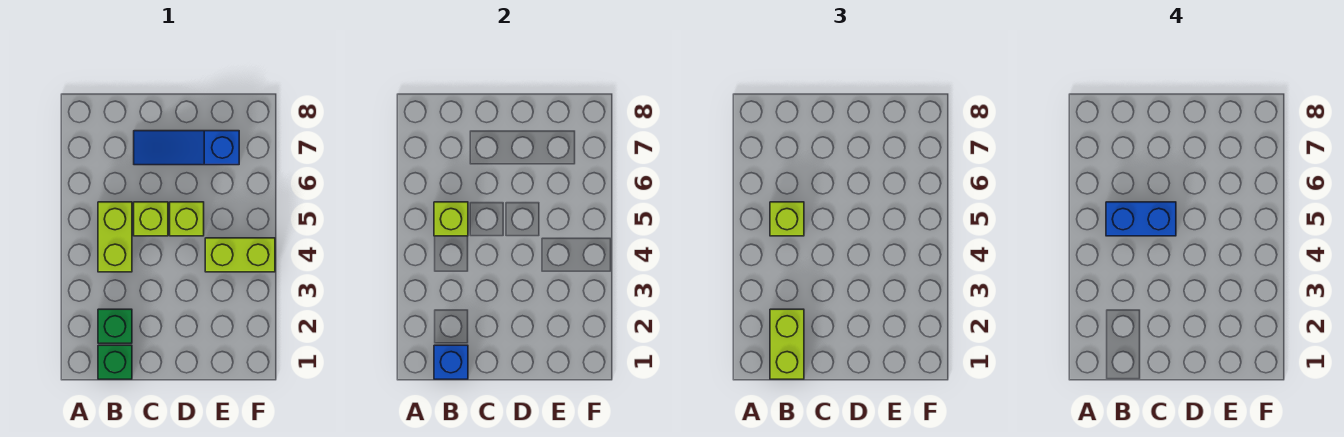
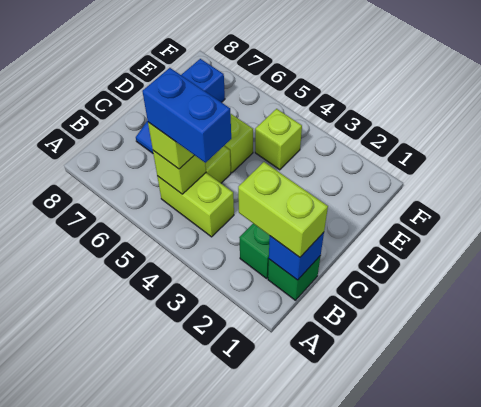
blue 1x2 brick [1106,202,1176,236] -> blue 1x2 brick turned to [142,68,231,163]
lime 1x2 brick [205,238,275,272] -> lime 1x1 brick [255,109,302,170]

